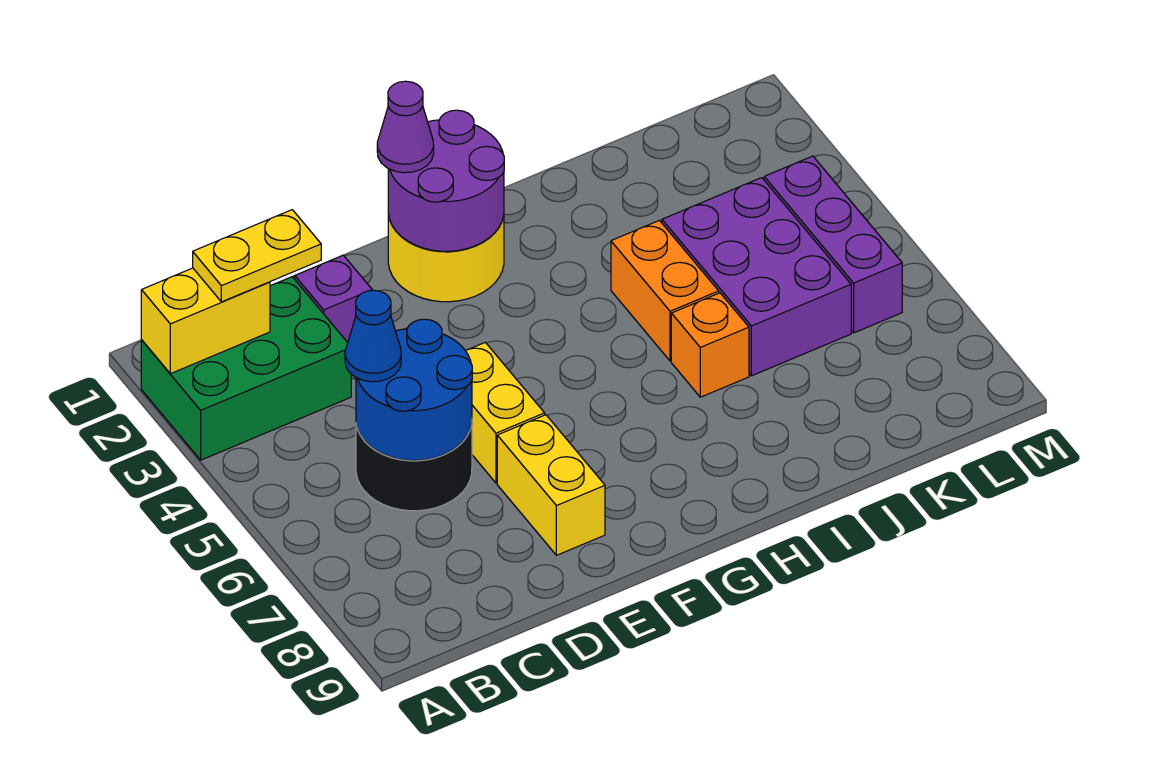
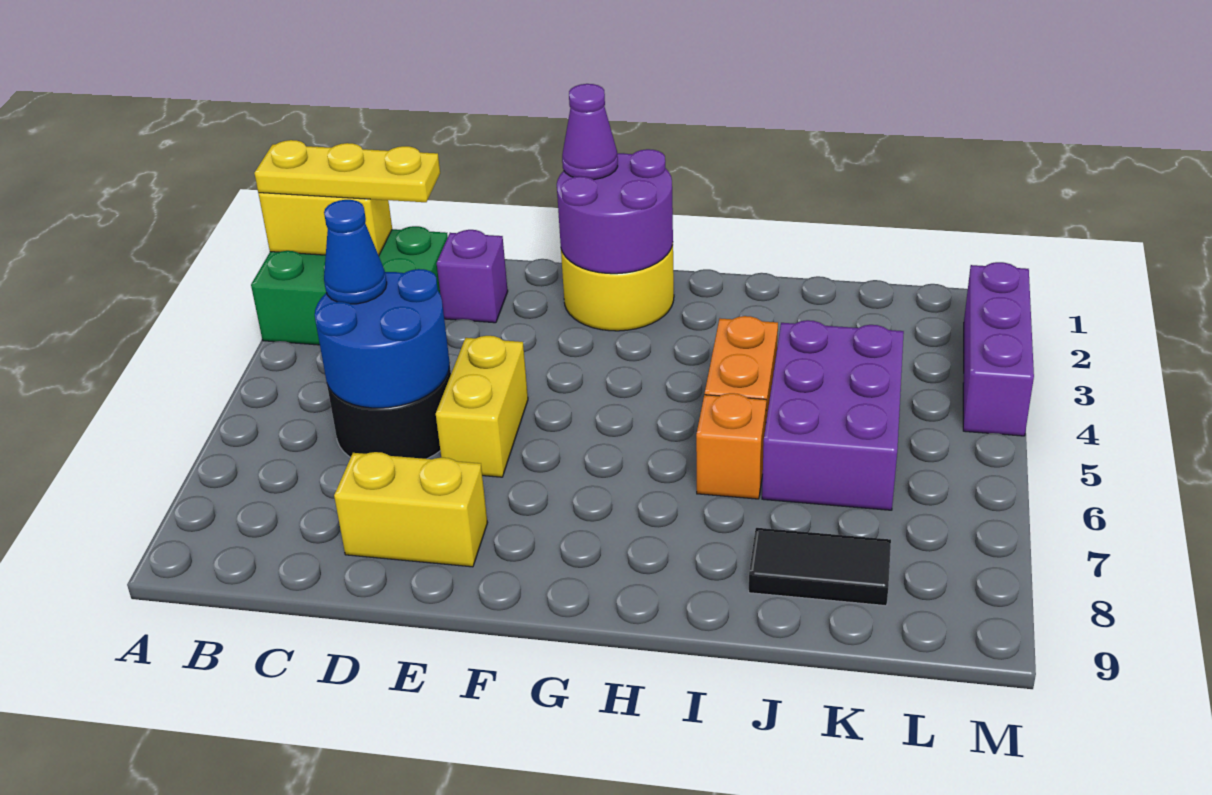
yellow 1x2 plate [193,210,321,302] -> yellow 1x3 plate [254,140,440,202]
yellow 1x2 brick [497,415,605,555] -> yellow 1x2 brick turned to [334,452,488,567]
none -> black 1x2 tile [749,528,891,606]
purple 1x3 brick [764,156,902,333] -> purple 1x3 brick moved to [963,262,1034,436]

